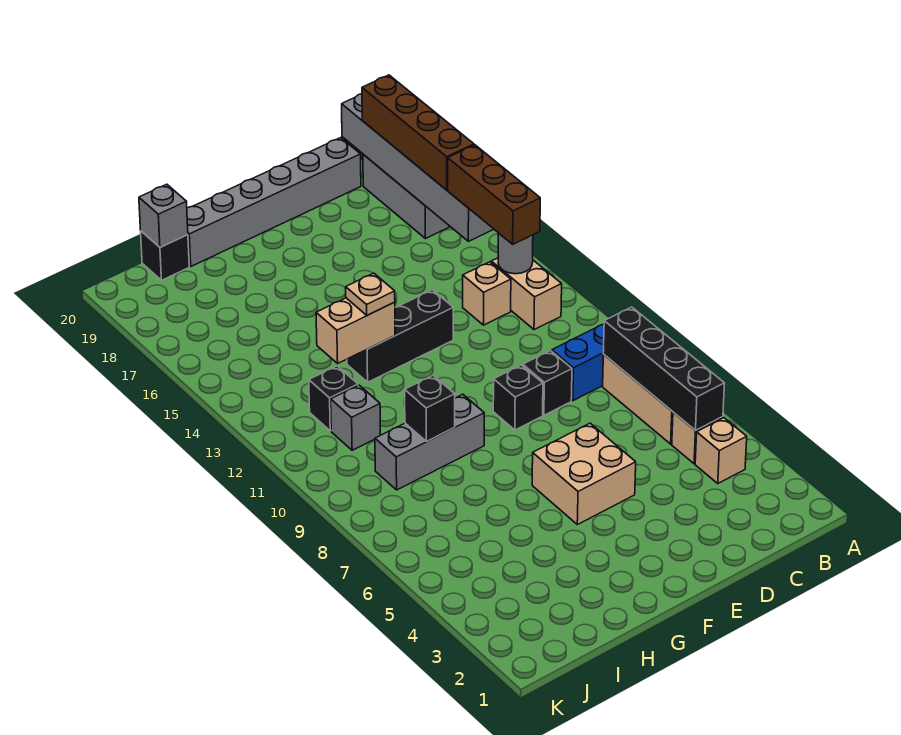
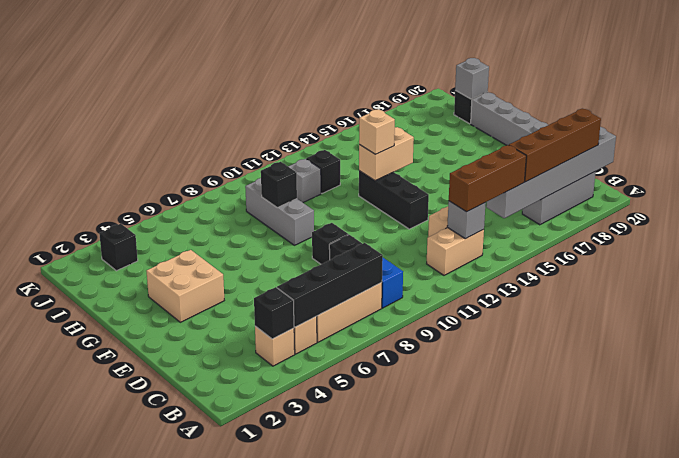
none -> black 1x1 brick [254,287,294,339]
grey 1x1 round brick [498,233,533,274] -> grey 1x1 brick [447,201,486,239]
tan 2x2 brick [532,423,636,525] -> tan 2x2 brick moved to [146,250,224,322]
tan 1x2 brick [316,298,395,363] -> tan 1x2 brick turned to [359,127,414,181]
tan 1x1 plate [346,273,395,315] -> tan 1x1 brick [359,110,395,154]
none -> black 1x1 brick [99,224,138,271]

